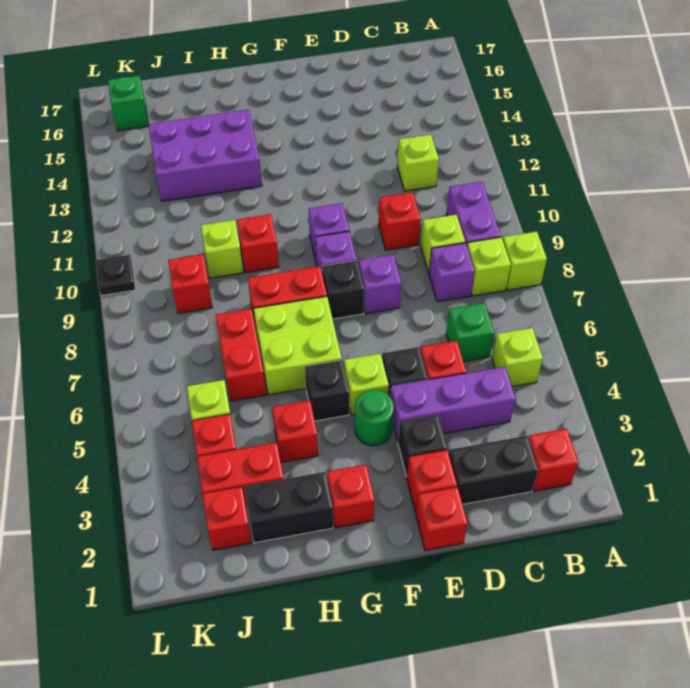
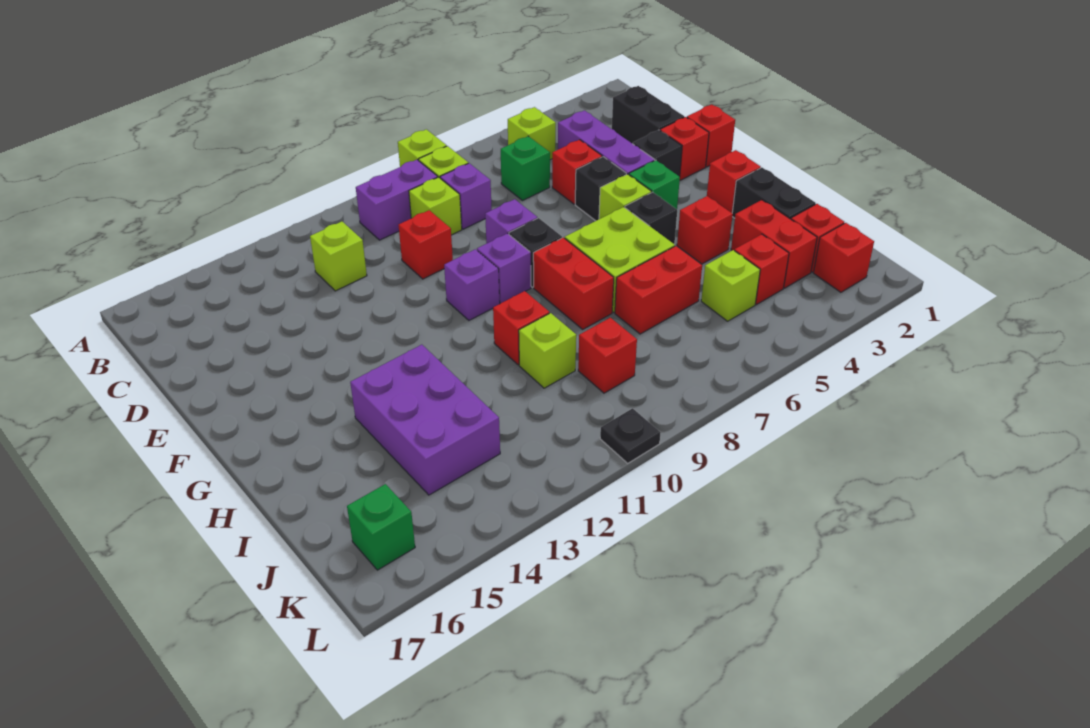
red 1x1 brick [528,429,579,491] -> red 1x1 brick moved to [814,223,874,292]
green 1x1 round brick [355,390,394,446] -> green 1x1 brick [629,160,680,209]

